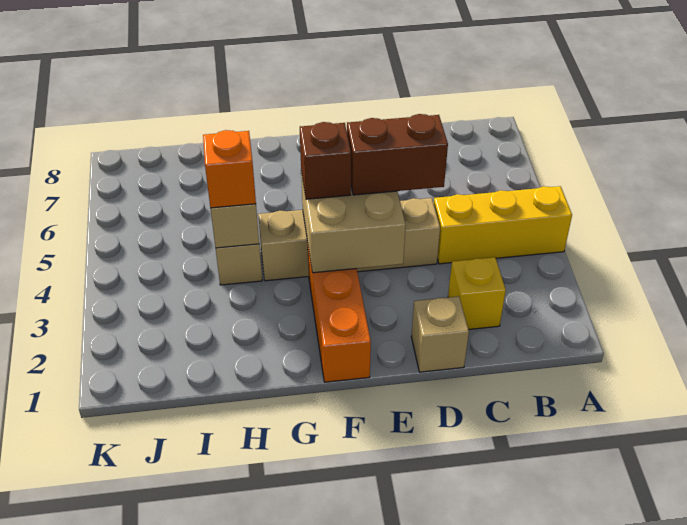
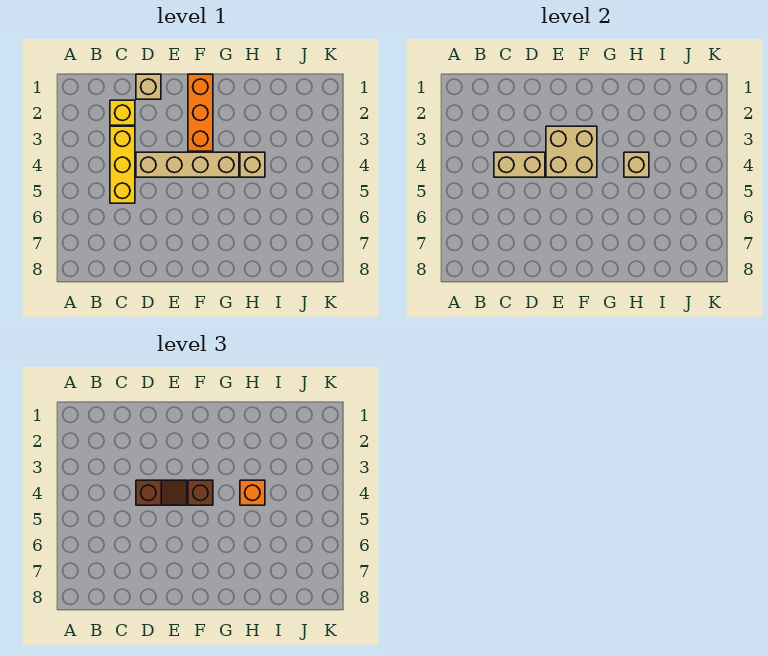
yellow 1x3 brick [434,186,572,264] -> yellow 1x3 brick turned to [110,126,135,203]
none -> tan 1x2 brick [494,152,545,177]
brown 1x2 brick [347,114,448,195] -> brown 1x2 slope [136,480,187,505]

